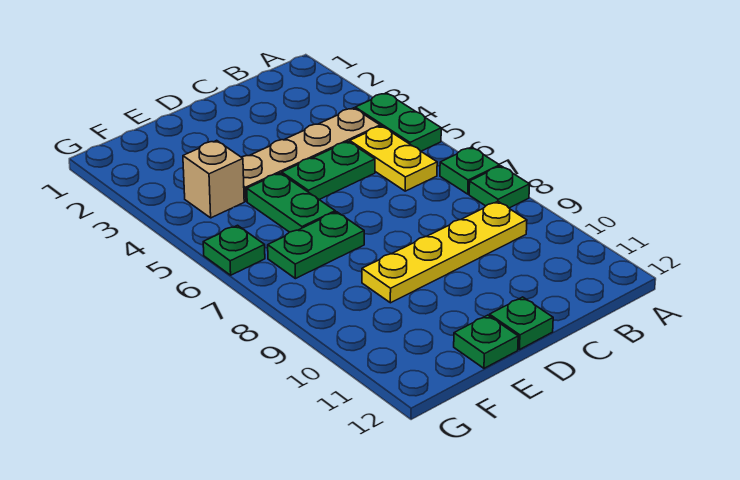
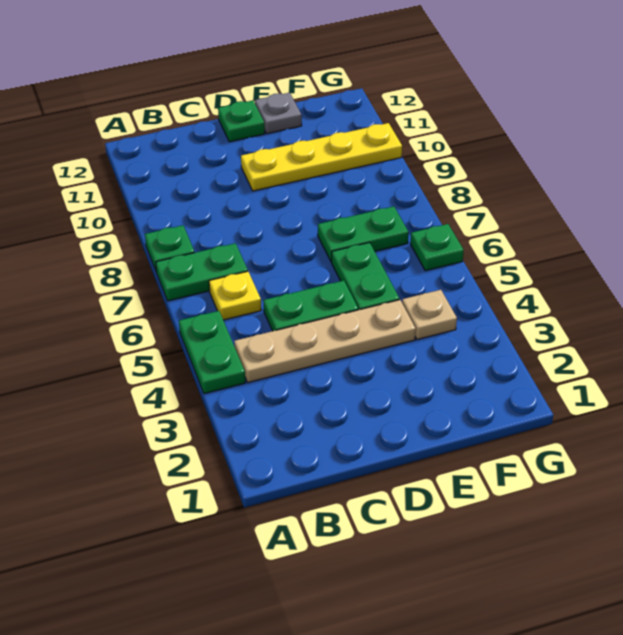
green 1x1 plate [440,147,500,194] -> green 1x2 plate [156,243,248,301]
yellow 1x2 plate [350,126,437,191] -> yellow 1x1 plate [209,271,261,320]
yellow 1x4 plate [362,201,527,303] -> yellow 1x4 plate moved to [241,123,402,191]
green 1x1 plate [454,315,518,368] -> grey 1x1 plate [255,93,302,134]
tan 1x1 brick [183,140,244,218] -> tan 1x1 plate [402,290,457,339]

